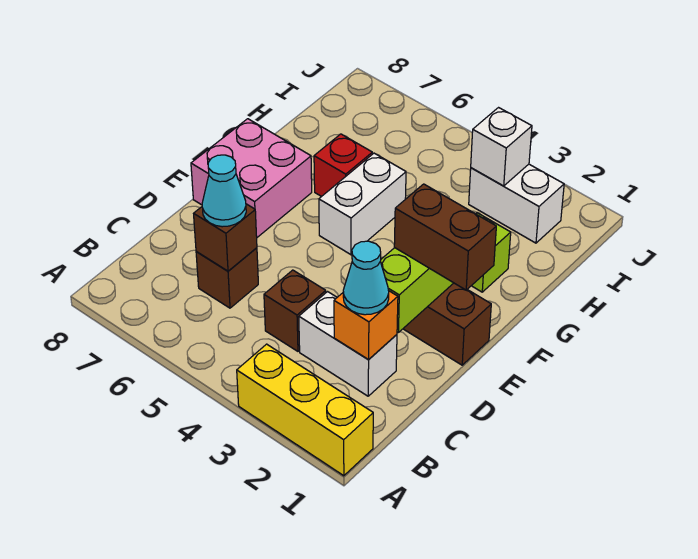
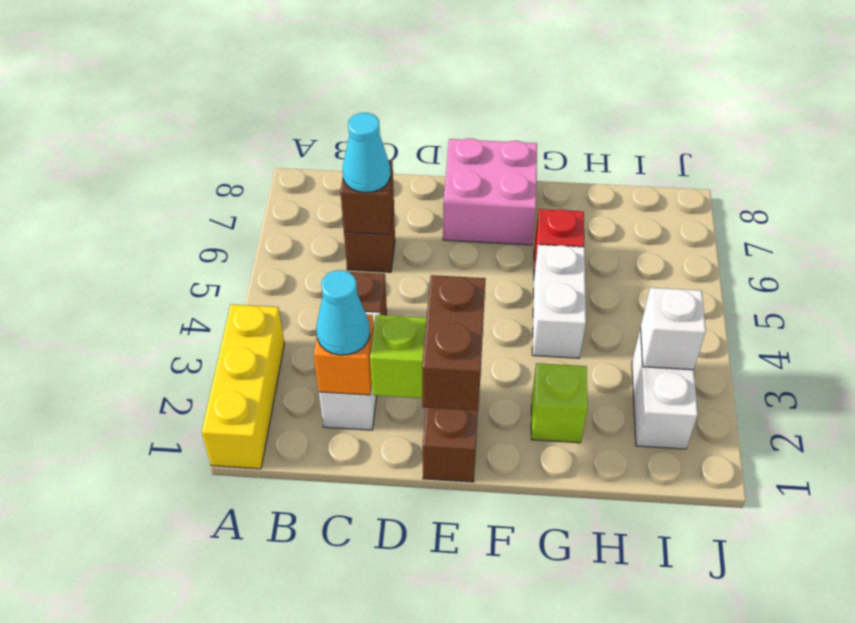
white 1x2 brick [319,153,406,255] -> white 1x2 brick turned to [532,245,586,358]

